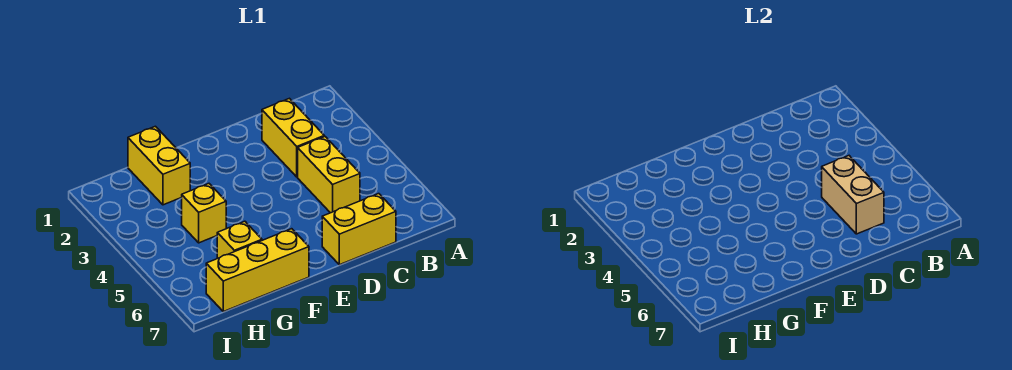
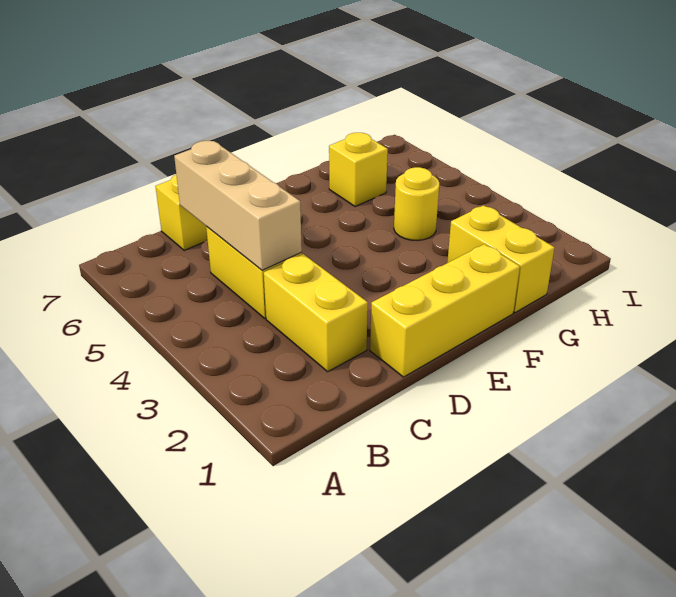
tan 1x2 brick [822,156,884,234] -> tan 1x3 brick [174,141,302,270]
yellow 1x3 brick [206,229,309,312] -> yellow 1x3 brick moved to [370,244,520,377]
yellow 1x1 brick [182,184,226,243] -> yellow 1x1 round brick [394,167,439,241]

